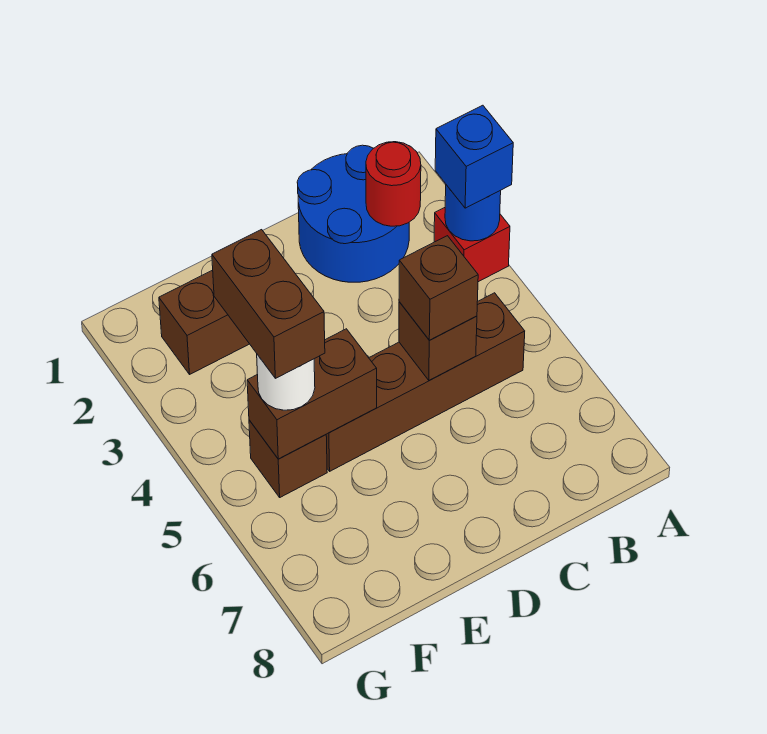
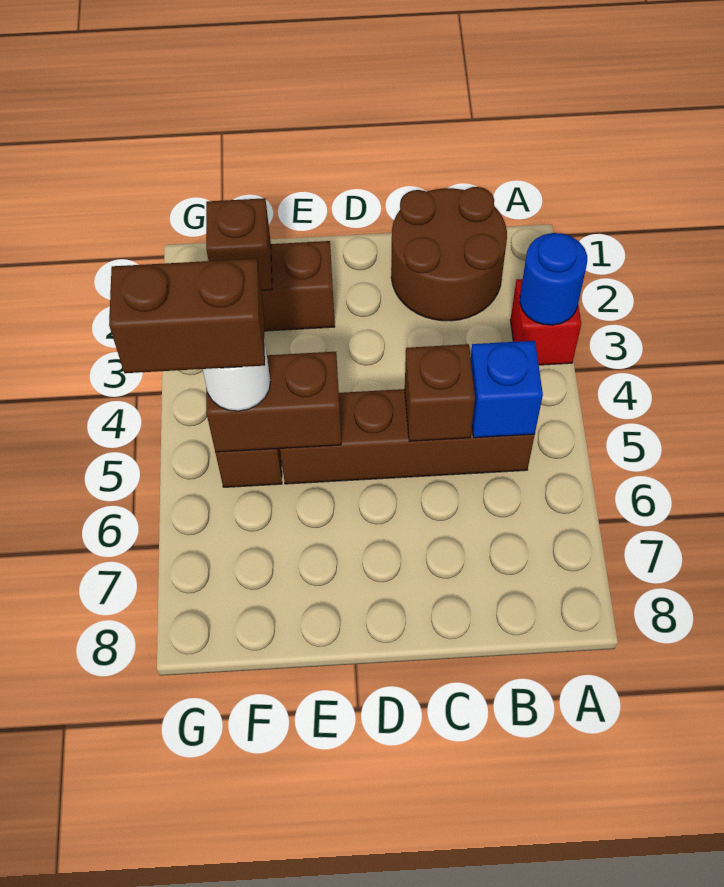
blue 1x1 brick [435,105,513,208] -> blue 1x1 brick moved to [471,341,543,438]
blue 2x2 round brick [297,145,409,282] -> brown 2x2 round brick [391,187,507,321]
red 1x1 round brick [366,142,421,226] -> none
brown 1x1 brick [399,236,478,340] -> brown 1x1 brick moved to [206,198,272,290]
brown 1x2 brick [212,230,325,378] -> brown 1x2 brick turned to [109,259,265,373]

